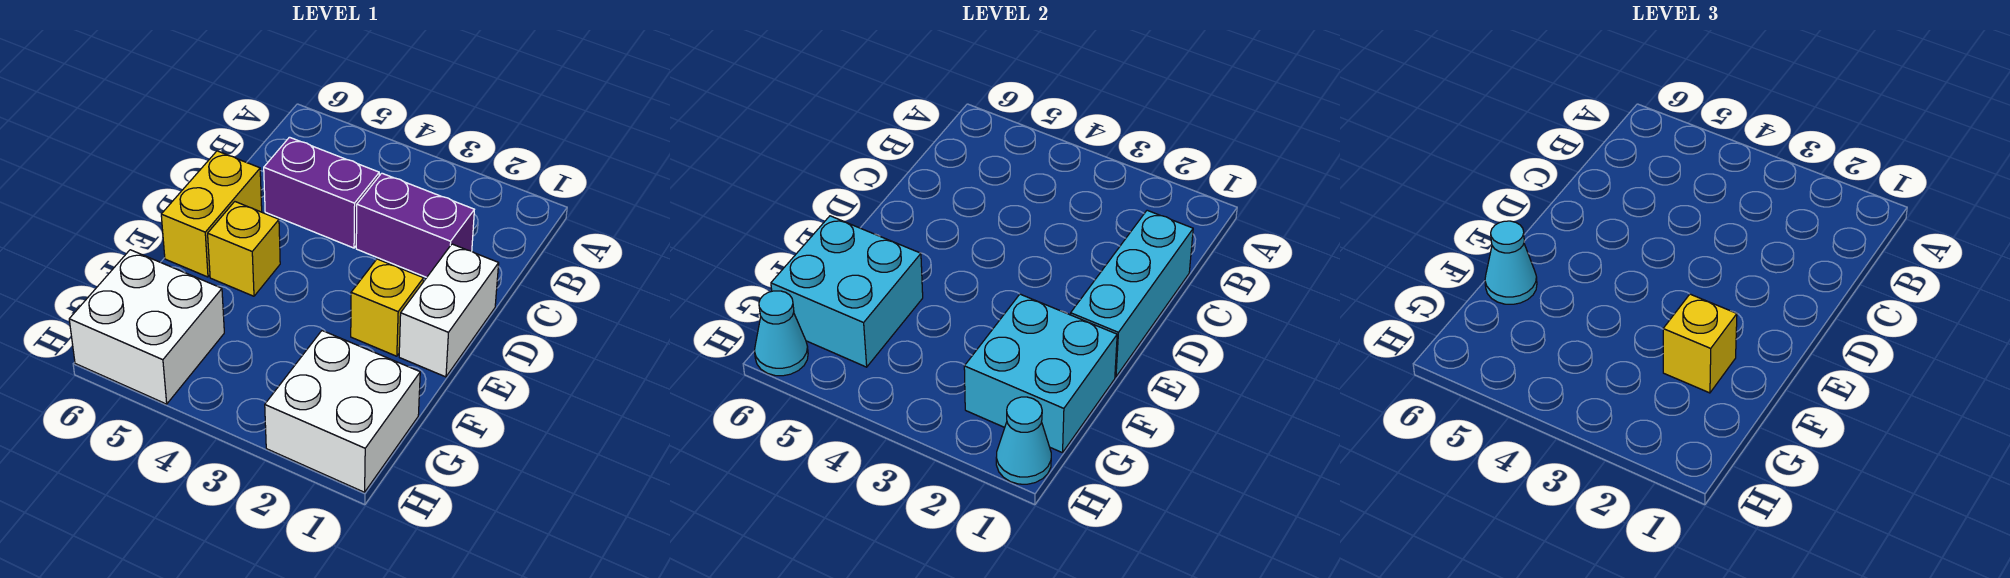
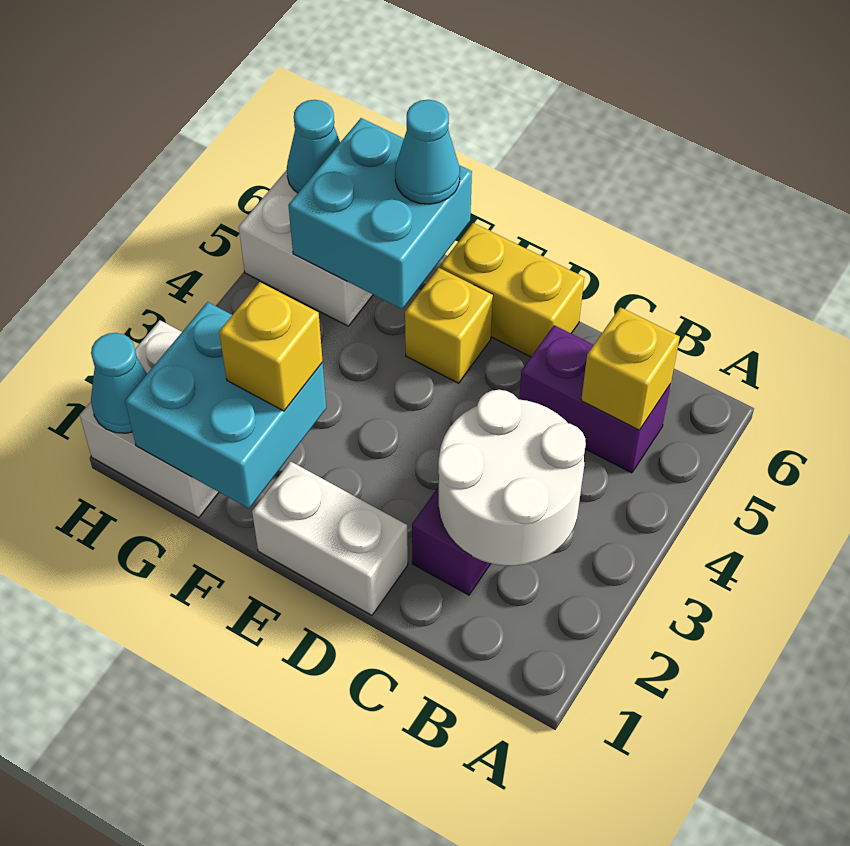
none -> white 2x2 round brick [438,390,586,566]
cyan 1x3 brick [1071,210,1193,377] -> none
purple 1x2 brick [264,137,379,248] -> purple 1x2 brick turned to [519,325,671,473]
yellow 1x1 brick [351,259,424,356] -> yellow 1x1 brick moved to [581,307,680,430]

